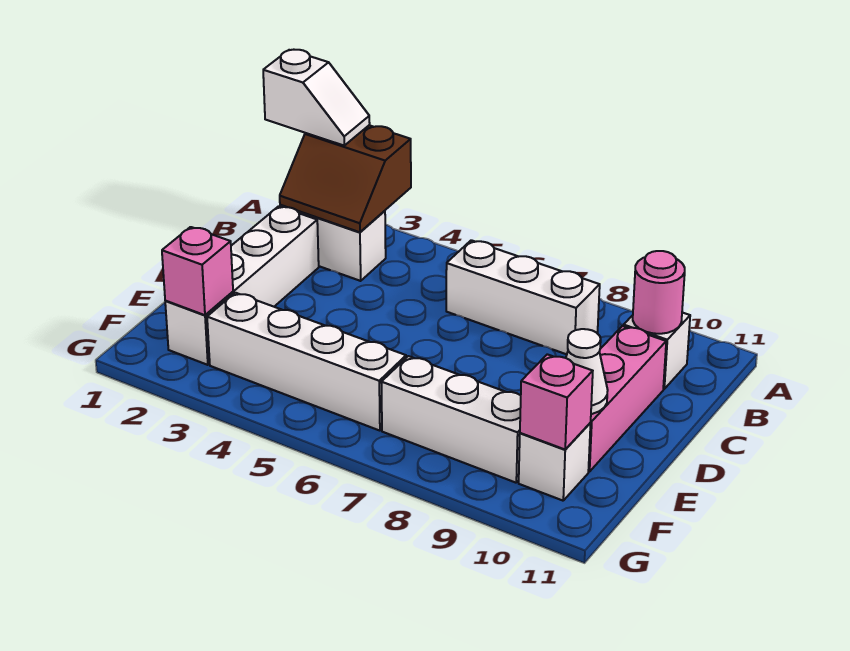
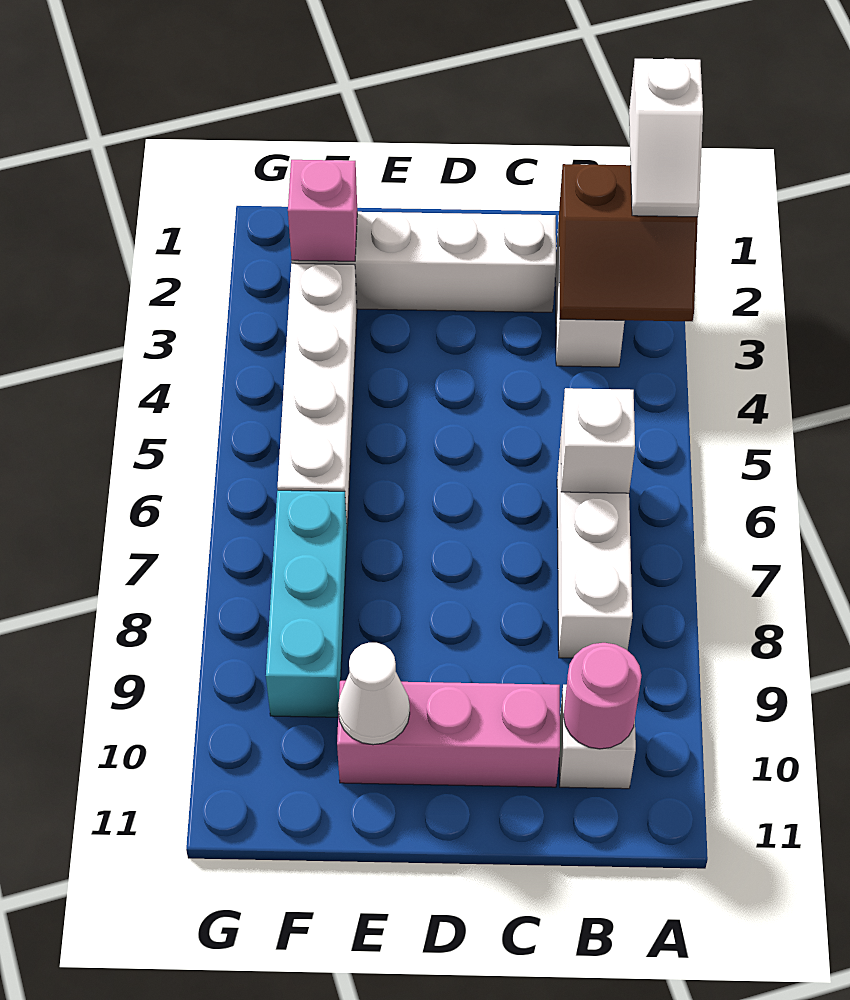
brown 2x2 slope [280,125,411,232] -> brown 2x2 slope turned to [559,164,698,321]
white 1x3 brick [381,356,521,483] -> cyan 1x3 brick [266,490,347,717]
white 1x1 brick [519,423,591,501] -> white 1x1 brick moved to [561,388,635,493]
pink 1x1 brick [520,354,593,449] -> none

